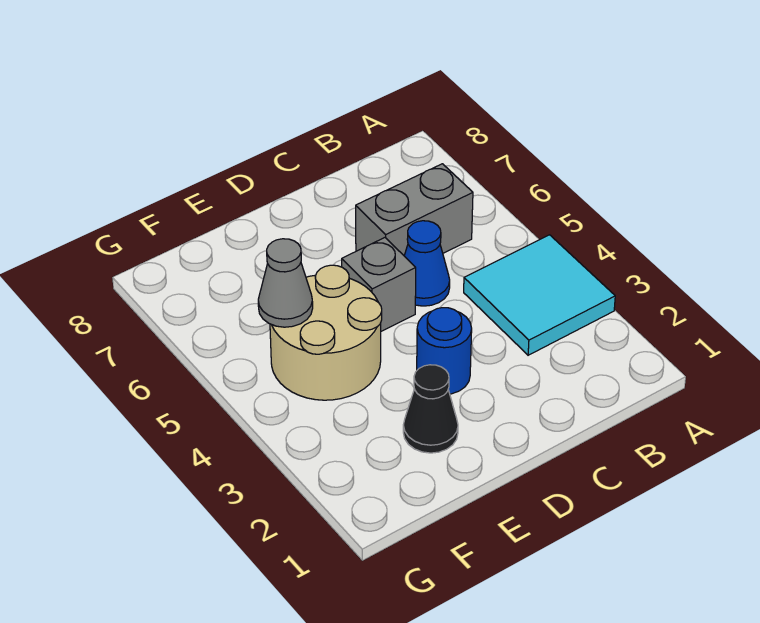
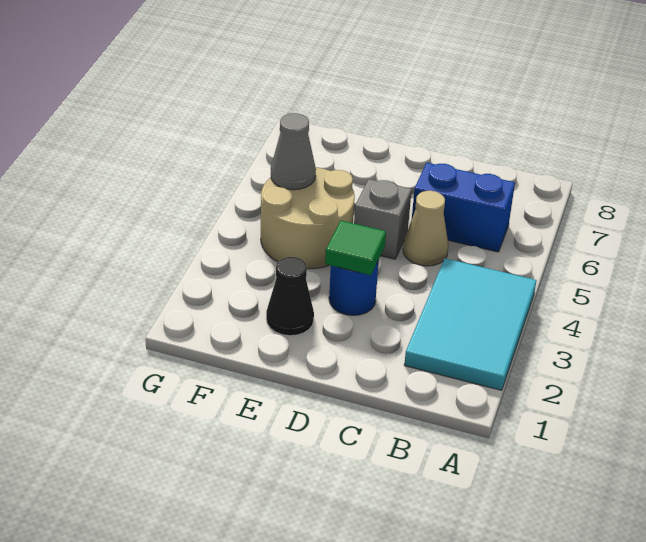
cyan 2x2 tile [464,235,615,355] -> cyan 2x3 tile [404,258,537,390]
grey 1x2 brick [356,164,473,255] -> blue 1x2 brick [412,163,515,252]
blue 1x1 cone [404,221,450,306] -> tan 1x1 cone [403,191,448,266]
none -> green 1x1 tile [325,221,386,275]

